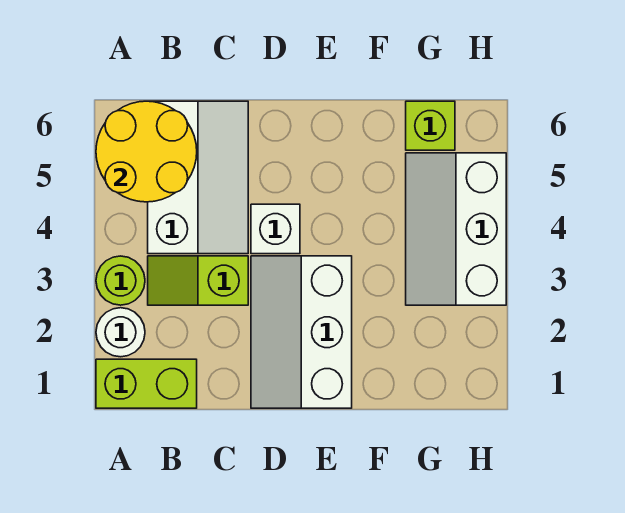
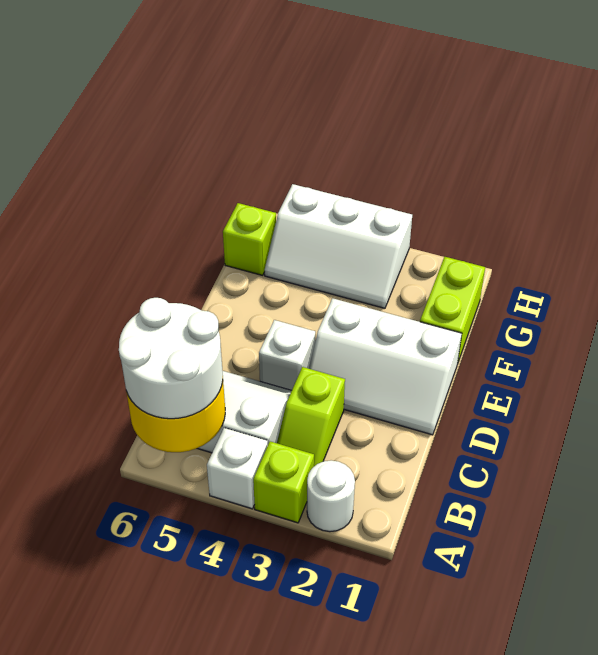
lime 1x2 brick [96,359,197,408] -> lime 1x2 brick moved to [420,257,485,364]
lime 1x1 round brick [96,256,145,305] -> lime 1x1 brick [253,441,314,523]
none -> white 1x1 brick [207,428,268,509]
none -> white 2x2 round brick [119,298,223,419]

